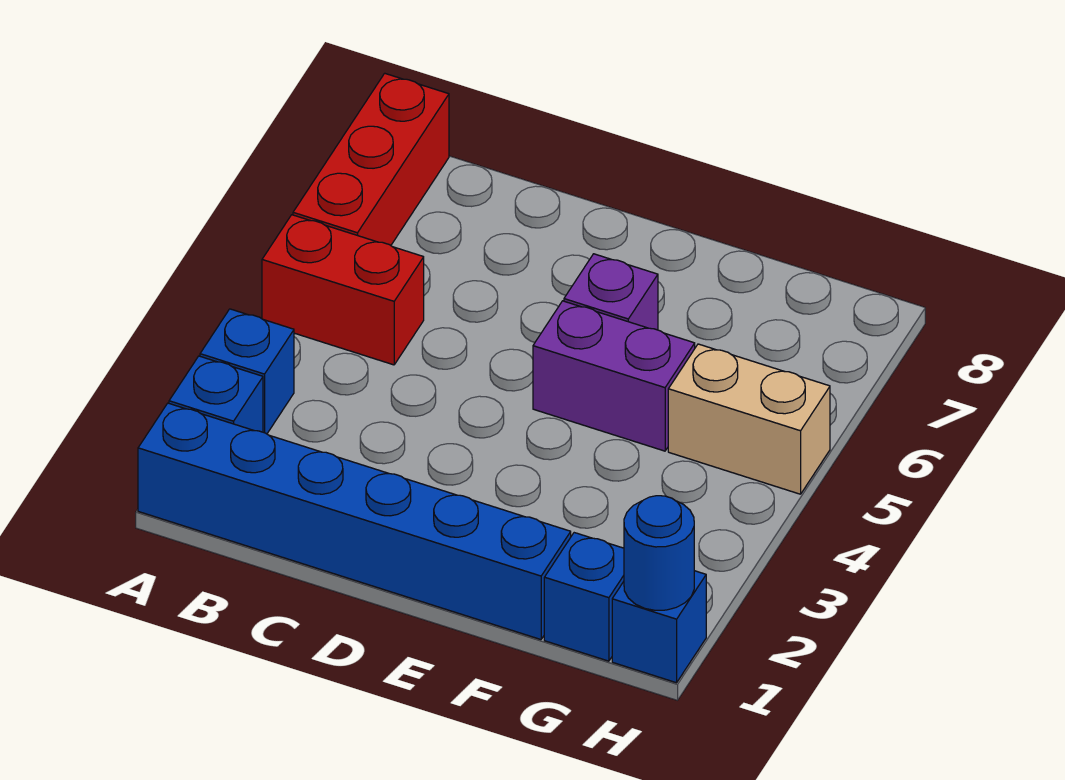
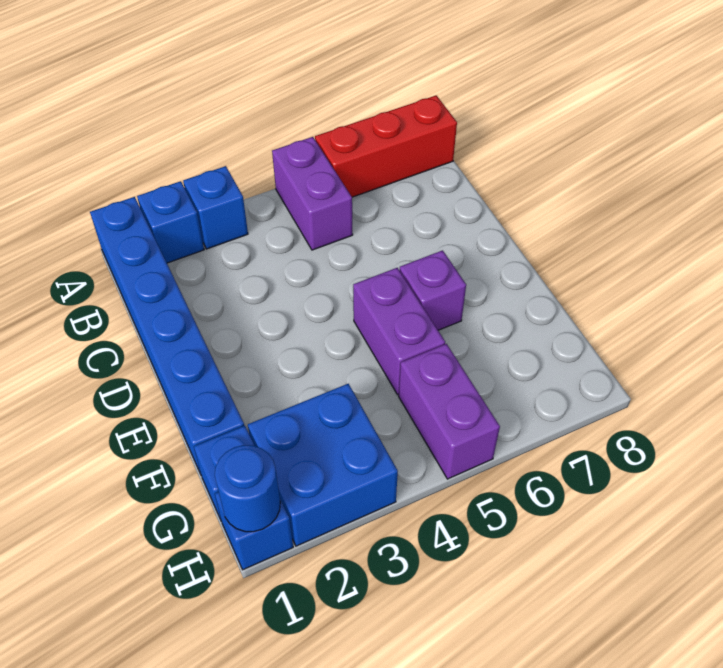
red 1x2 brick [262,215,424,365] -> purple 1x2 brick [272,137,353,250]
none -> blue 2x2 brick [248,384,398,546]
tan 1x2 brick [668,344,830,494] -> purple 1x2 brick [399,344,500,479]

